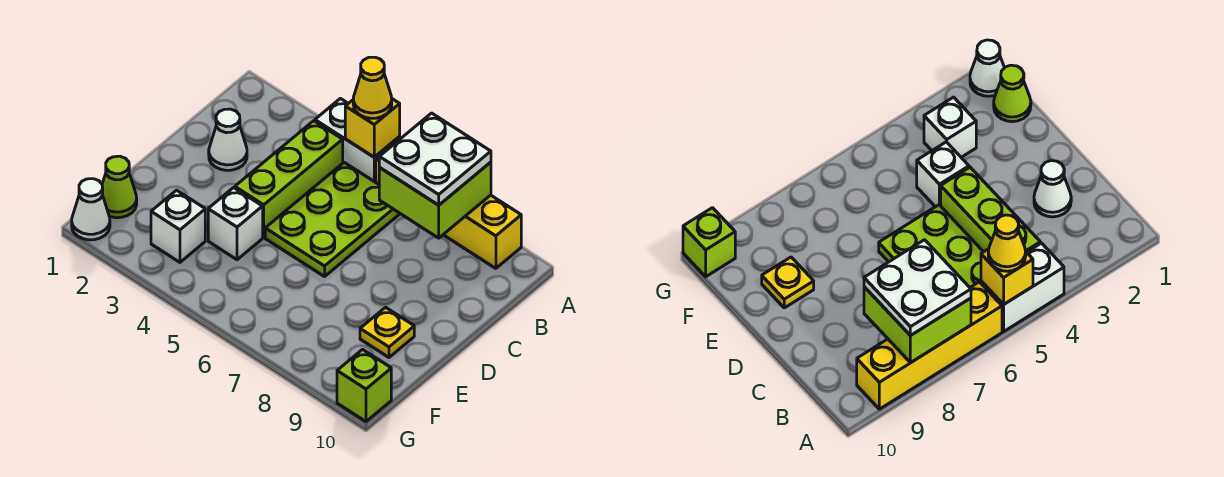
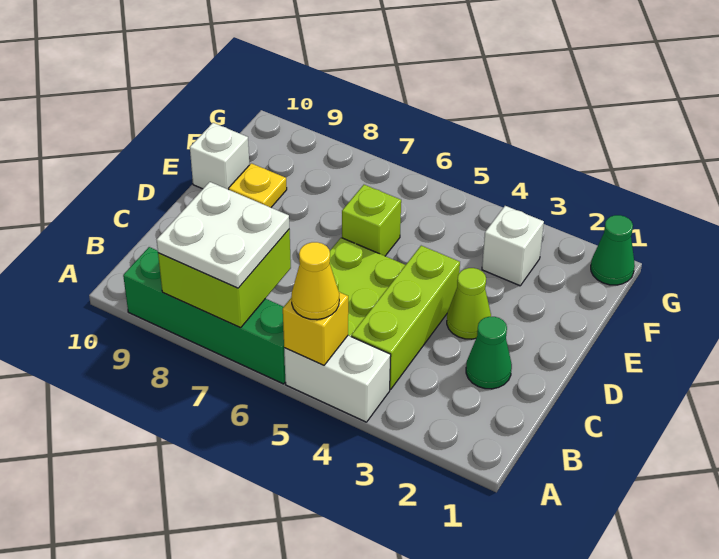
yellow 1x4 brick [376,138,521,268] -> green 1x4 brick [123,247,285,384]
white 1x1 cone [209,109,247,170] -> green 1x1 cone [466,317,512,389]
white 1x1 brick [208,188,263,260] -> white 1x1 brick moved to [190,123,249,190]
lime 1x1 cone [102,156,137,218] -> lime 1x1 cone moved to [447,268,491,339]
white 1x1 cone [72,179,110,240] -> green 1x1 cone [591,215,635,285]
lime 1x1 brick [337,349,391,421] -> lime 1x1 brick moved to [342,185,401,256]

